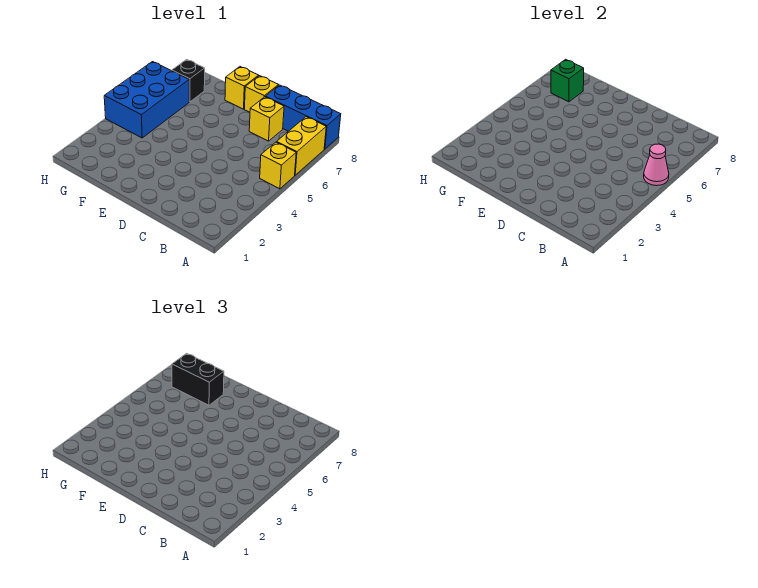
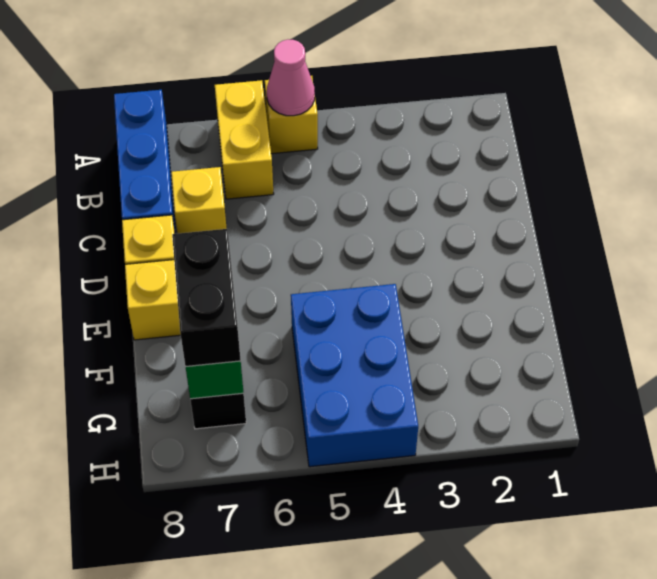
yellow 1x2 brick [277,117,326,175] -> yellow 1x2 brick turned to [215,80,274,199]
blue 2x3 brick [104,62,189,138] -> blue 2x3 brick turned to [291,284,418,467]

